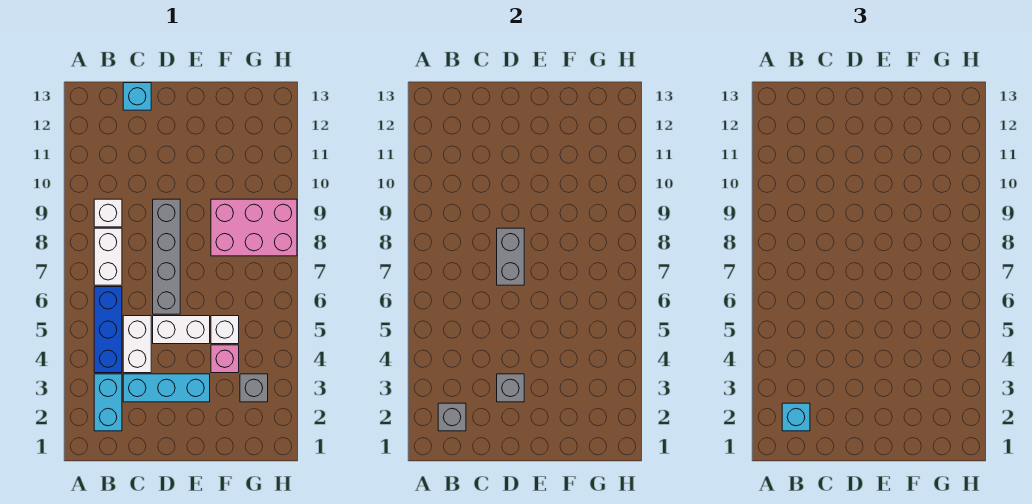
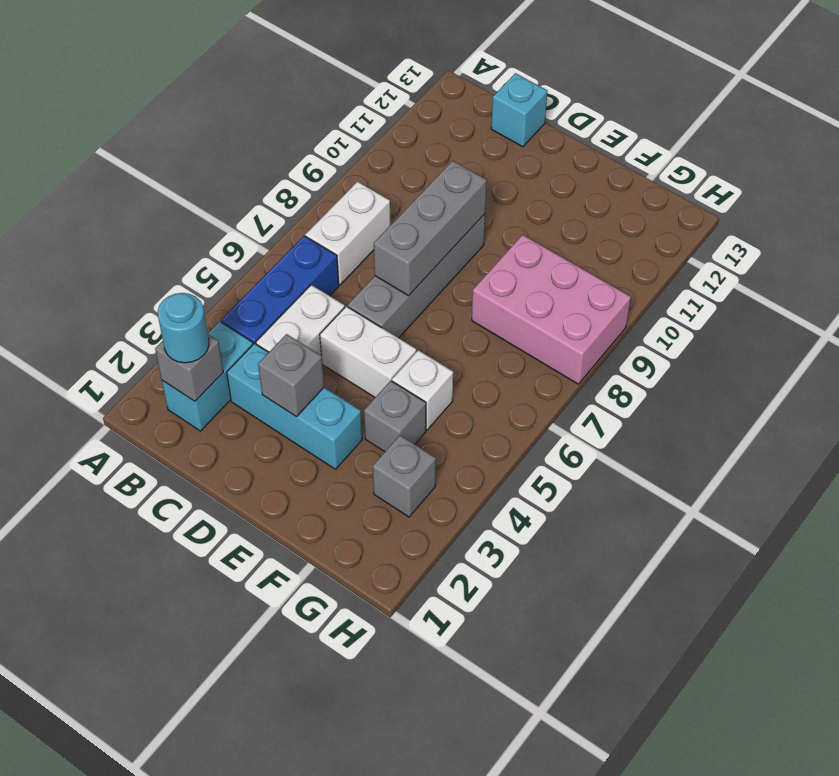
cyan 1x1 brick [782,403,810,431] -> cyan 1x1 round brick [158,293,209,363]
white 1x1 brick [94,199,122,227] -> none
grey 1x2 brick [497,228,524,285] -> grey 1x3 brick [374,161,487,296]
pink 1x1 brick [211,345,239,373] -> grey 1x1 brick [364,381,426,452]

